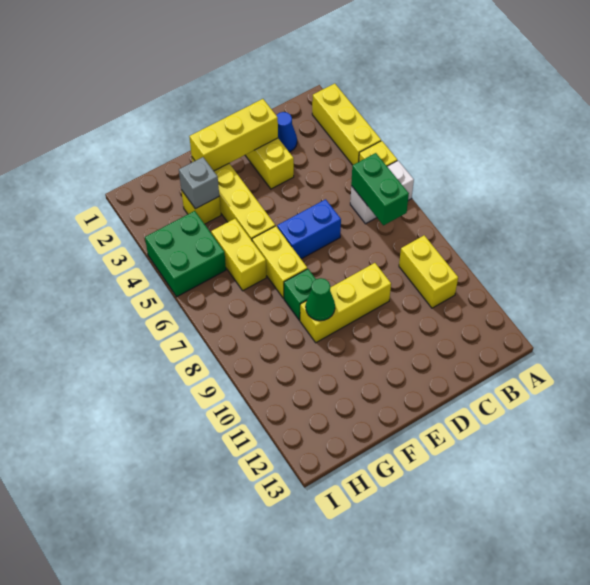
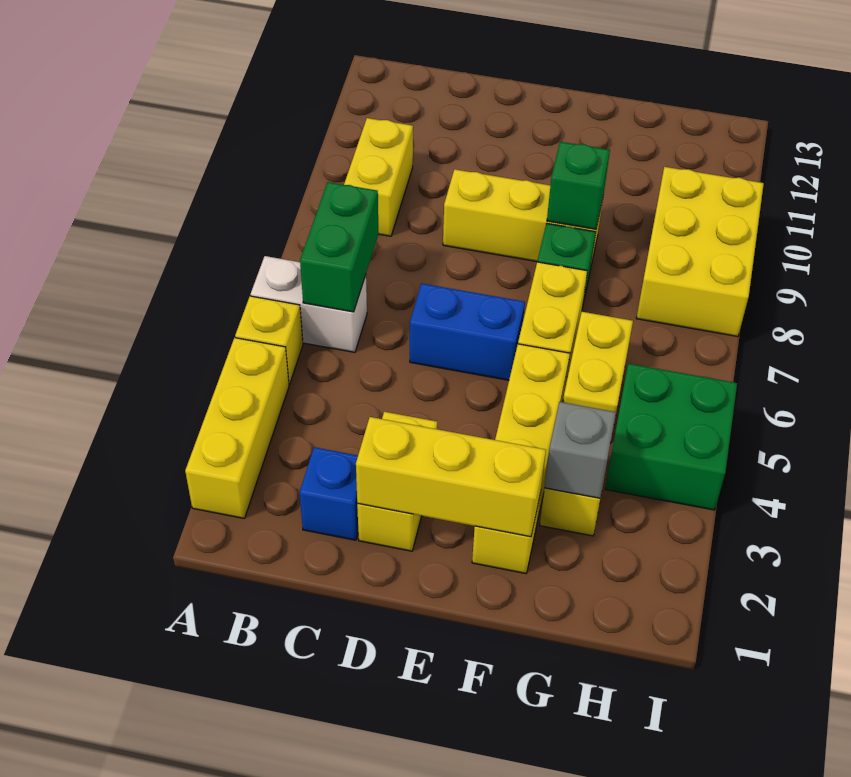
blue 1x1 cone [276,112,297,152] -> blue 1x1 brick [300,447,358,540]
green 1x1 cone [306,278,335,321] -> green 1x1 brick [547,142,610,229]
none -> yellow 2x3 brick [636,167,764,336]

